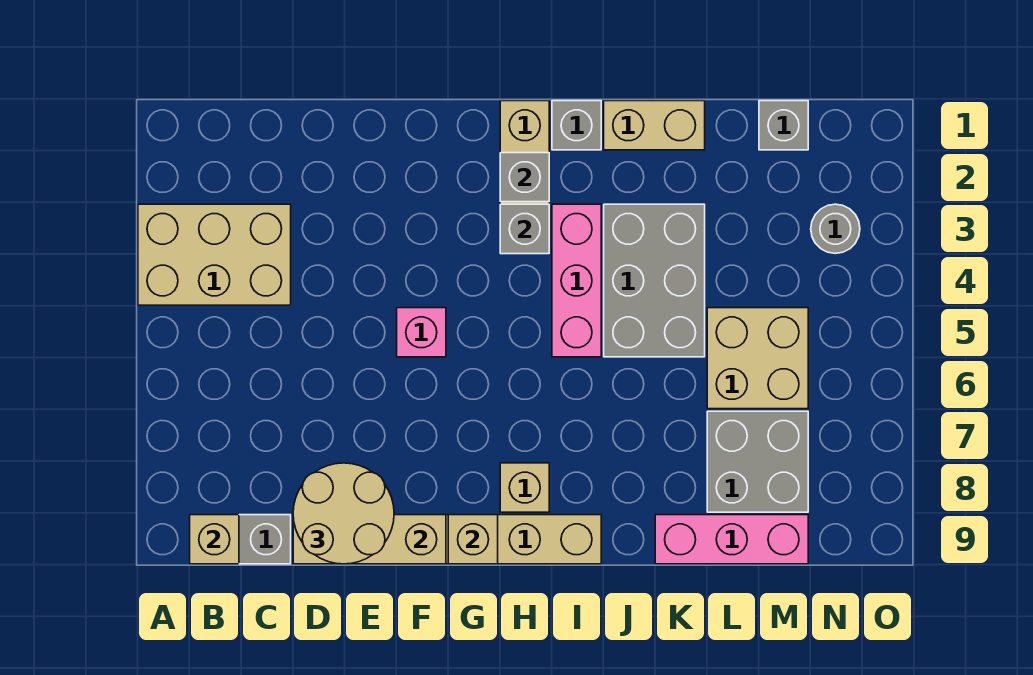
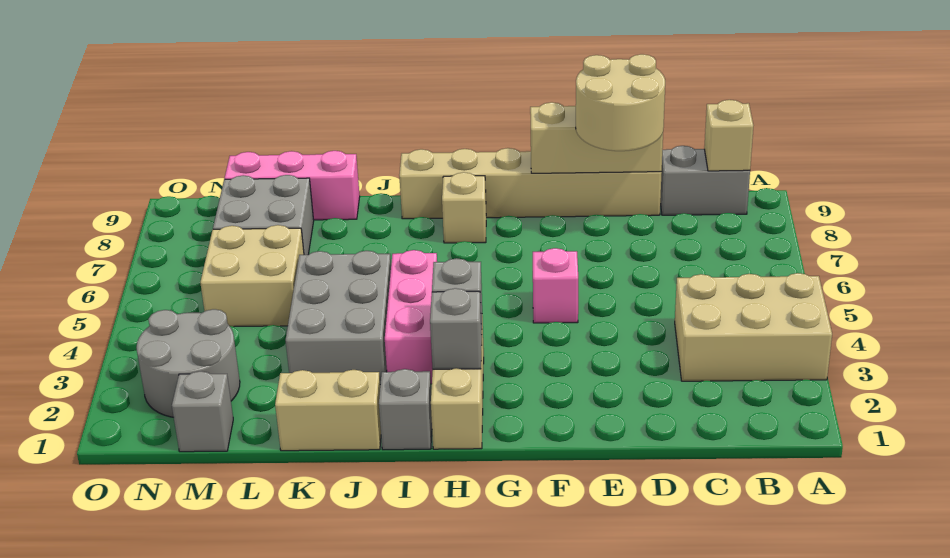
tan 1x1 brick [448,515,498,564] -> none
grey 1x1 round brick [811,204,860,254] -> grey 2x2 round brick [136,309,240,417]

